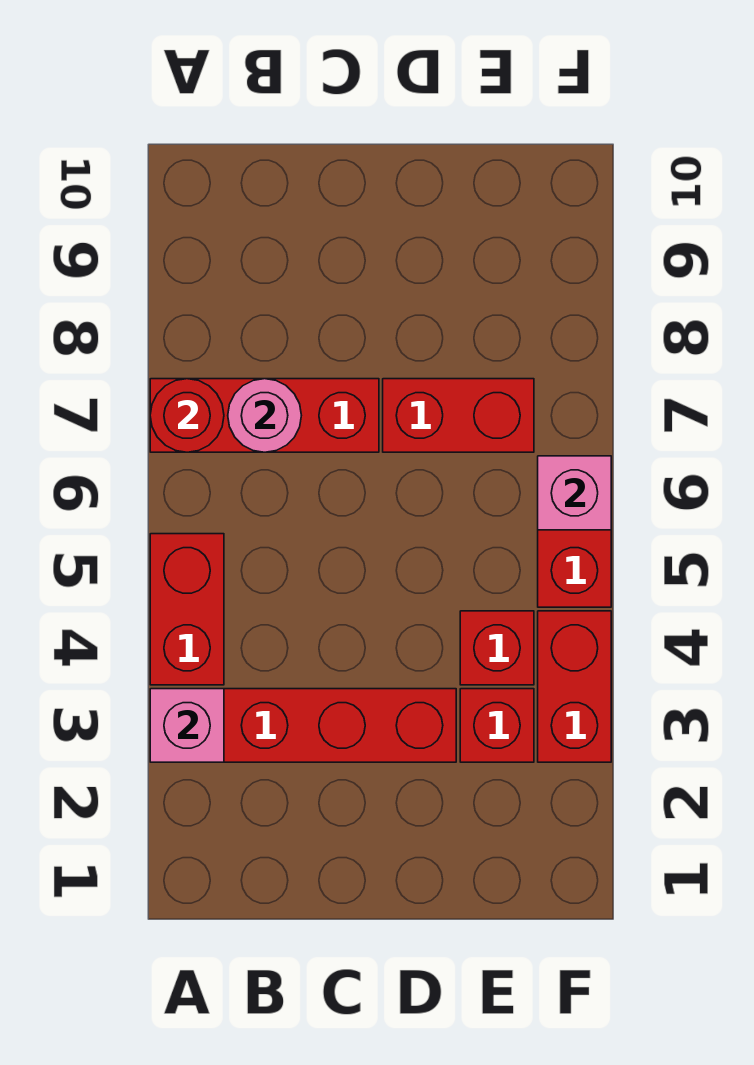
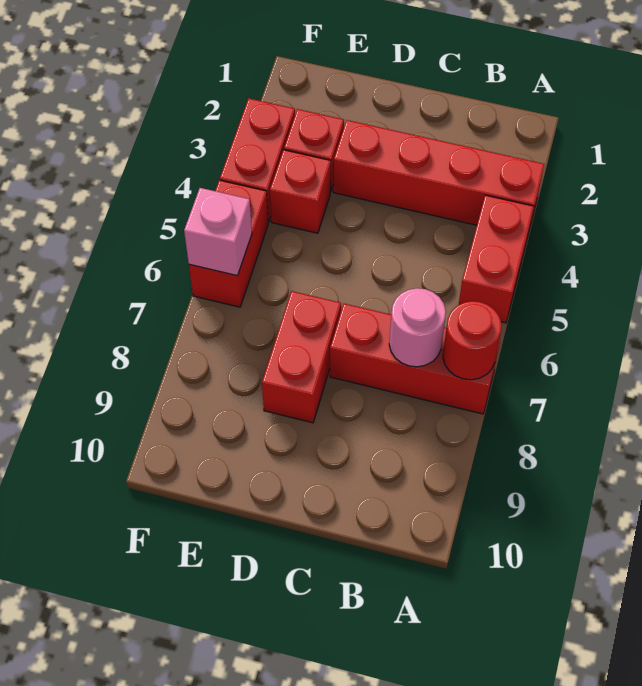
pink 1x1 brick [150,689,224,762] -> none
red 1x2 brick [383,379,534,452] -> red 1x2 brick turned to [262,291,341,423]

